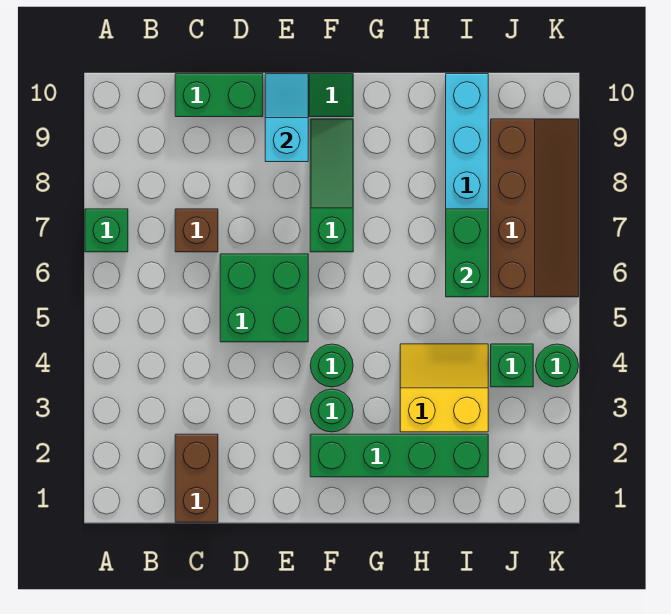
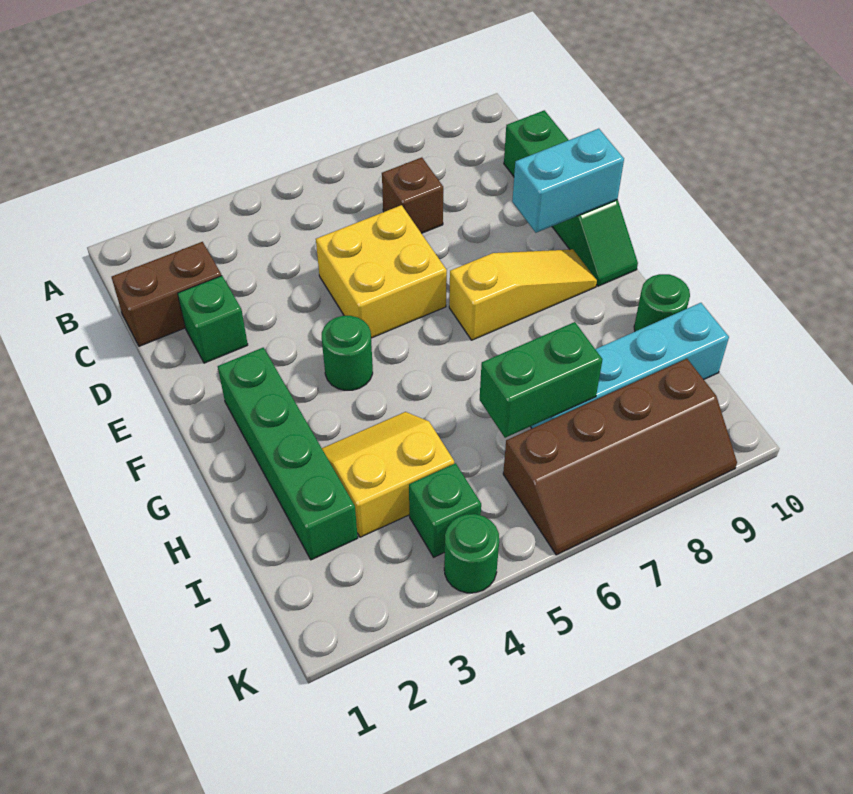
green 1x1 brick [85,209,128,252] -> green 1x1 brick moved to [178,276,248,363]
green 2x2 brick [220,254,308,342] -> yellow 2x2 brick [316,205,447,338]
cyan 1x2 slope [265,74,308,162] -> cyan 1x2 brick [512,129,624,233]
green 1x1 round brick [310,389,353,432] -> green 1x1 round brick moved to [634,274,690,331]
green 1x3 slope [310,119,353,252] -> yellow 1x3 slope [449,249,597,340]
yellow 2x2 slope [400,344,488,432] -> yellow 2x2 slope turned to [322,412,454,537]

